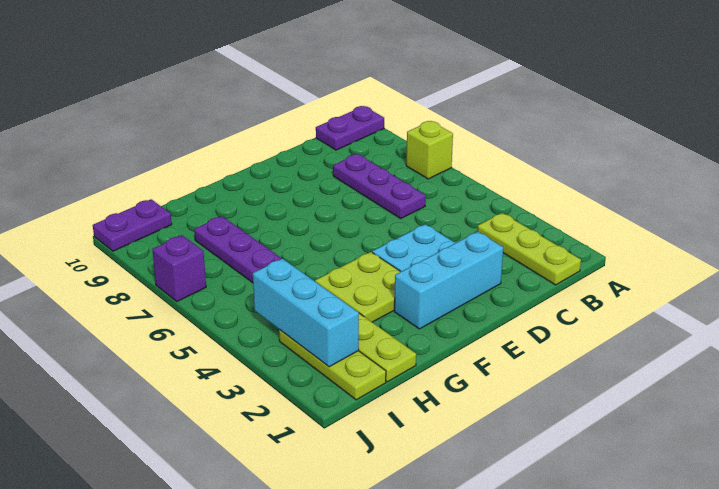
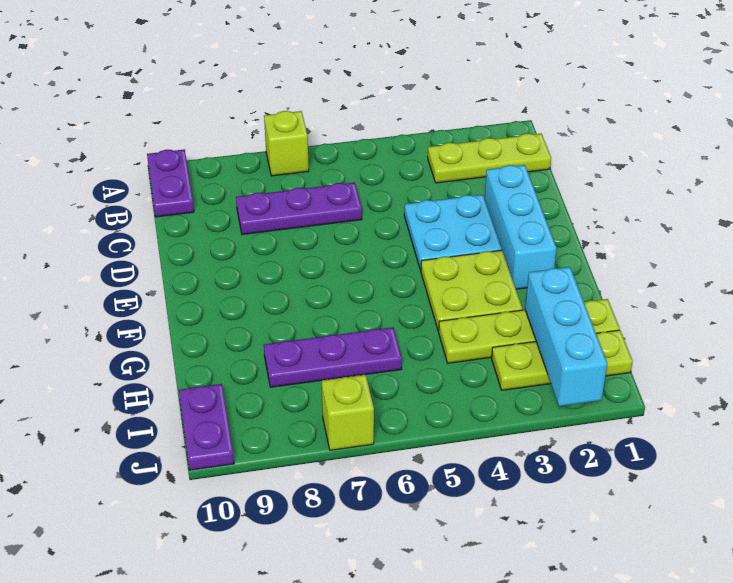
cyan 1x3 brick [253,259,359,367] -> cyan 1x3 brick turned to [525,267,607,406]
purple 1x1 brick [152,235,206,301] -> lime 1x1 brick [322,375,374,450]

